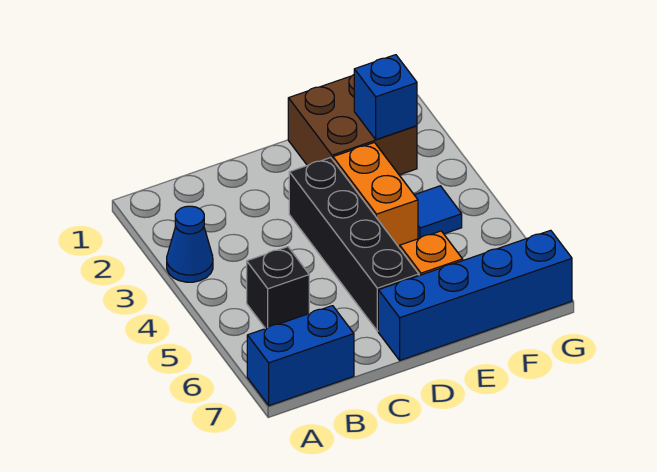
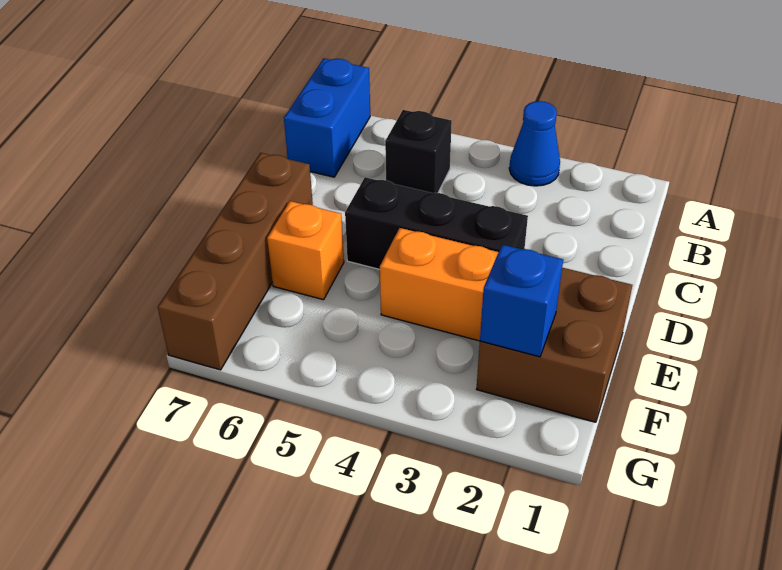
black 1x4 brick [289,158,419,331] -> black 1x3 brick [345,177,528,269]
blue 1x4 brick [378,230,572,360] -> brown 1x4 brick [158,153,313,370]
blue 1x1 tile [415,186,462,239] -> none

